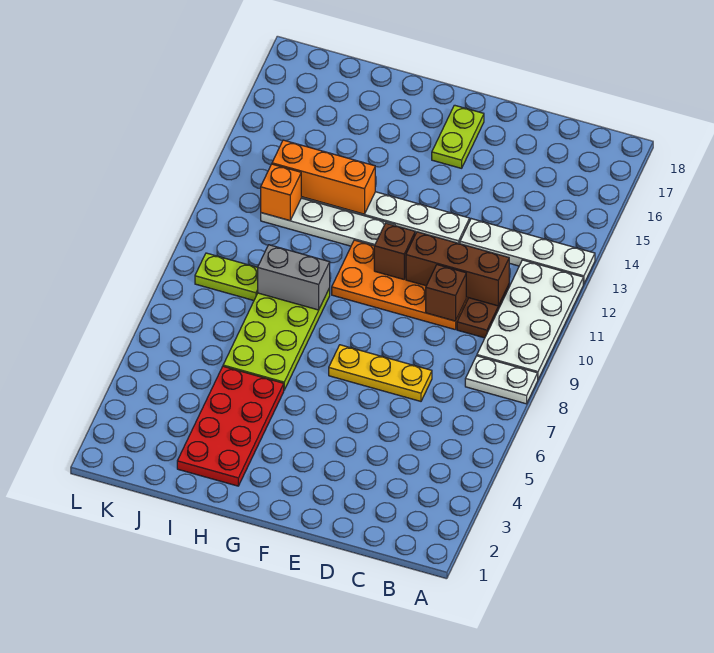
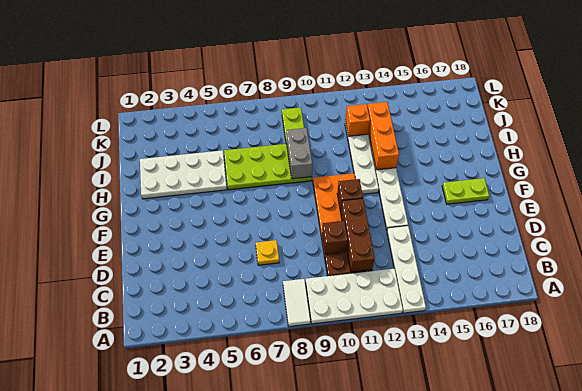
white 1x2 plate [465,356,538,404] -> white 1x2 tile [283,279,310,326]
yellow 1x3 plate [329,345,432,401] -> yellow 1x1 plate [256,240,279,265]
red 2x4 plate [177,366,284,486] -> white 2x4 plate [140,150,227,199]

